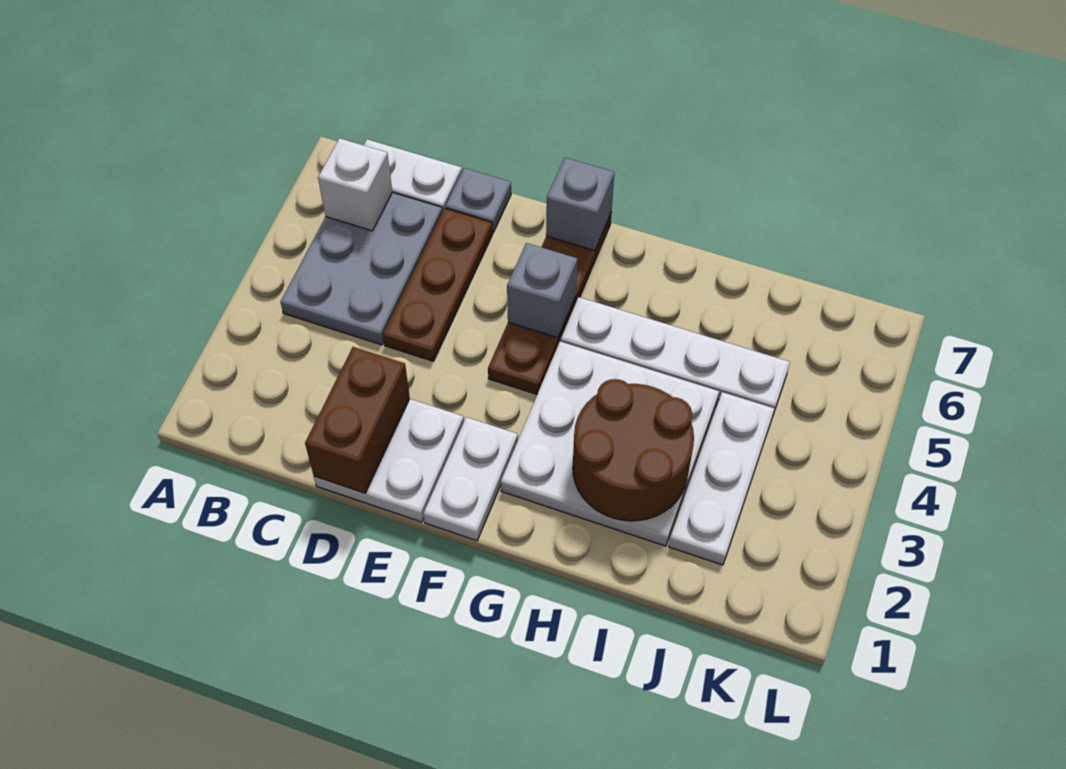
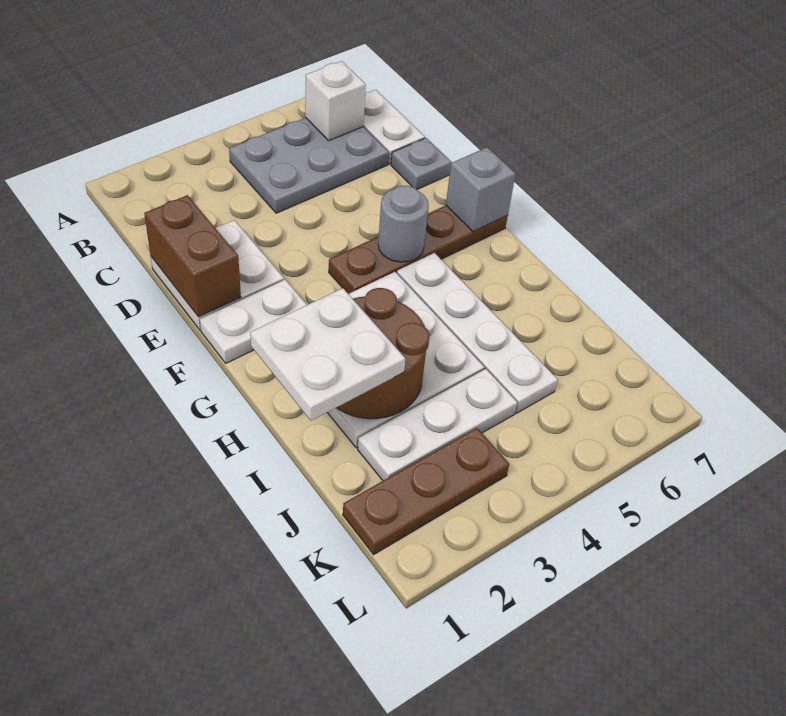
brown 1x2 brick [305,347,410,493] -> brown 1x2 brick turned to [144,195,241,317]
brown 1x3 plate [383,208,493,361] -> brown 1x3 plate moved to [343,428,509,554]
grey 1x1 brick [507,243,577,338] -> grey 1x1 round brick [378,186,429,262]
none -> white 2x2 plate [250,288,405,421]

